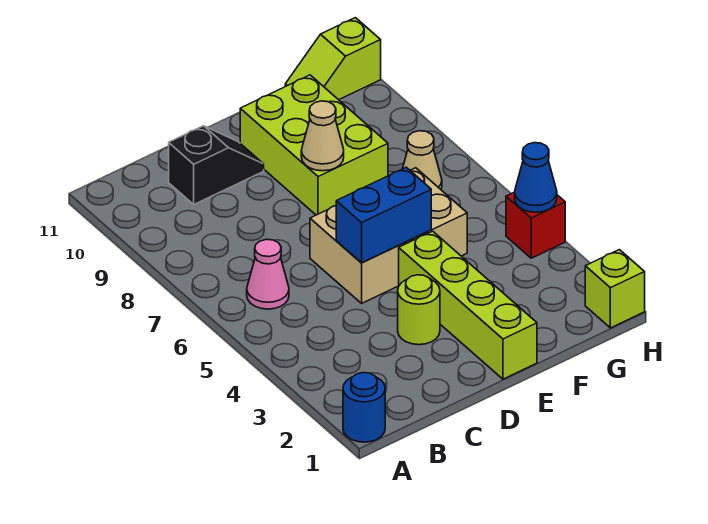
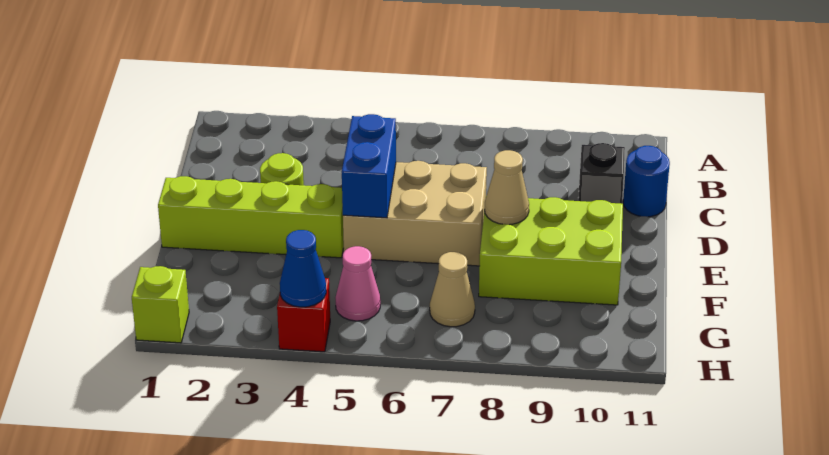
blue 1x1 round brick [343,373,385,442] -> blue 1x1 round brick moved to [623,146,670,217]
pink 1x1 cone [247,239,289,309] -> pink 1x1 cone moved to [335,246,380,321]
tan 2x3 brick [310,168,467,303] -> tan 2x3 brick turned to [343,161,487,266]
lime 1x2 slope [285,18,381,100] -> none

